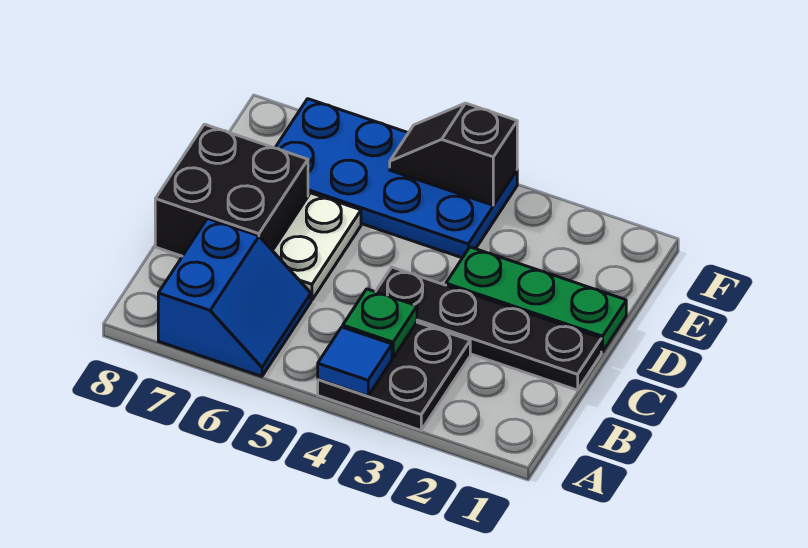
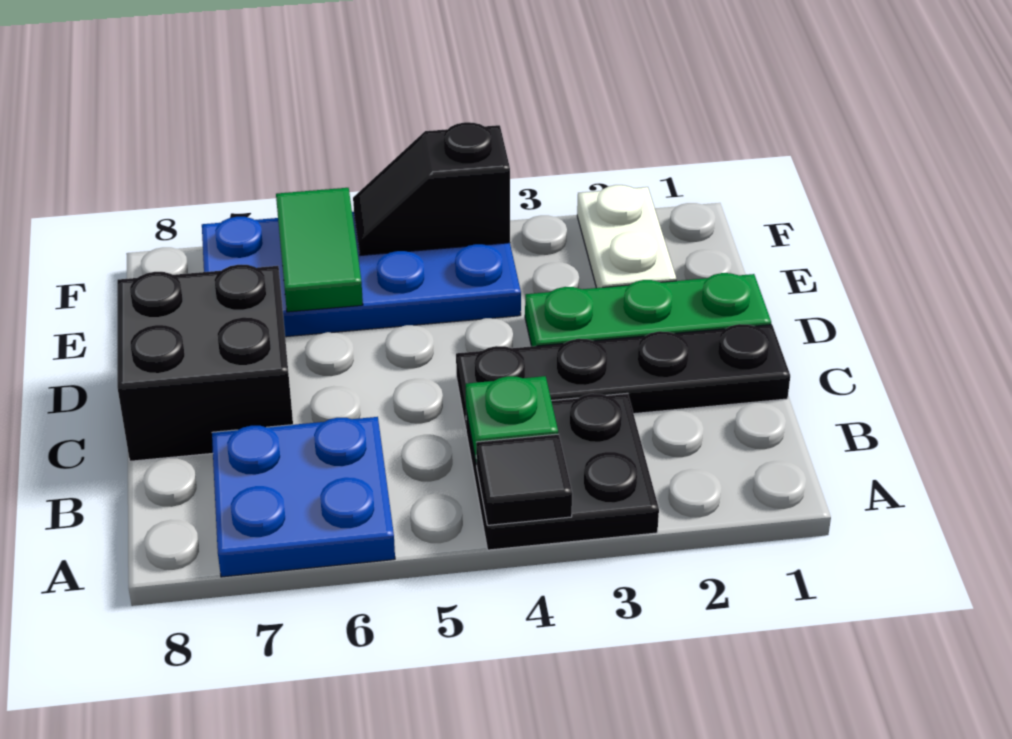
blue 1x1 tile [318,327,392,396] -> black 1x1 tile [476,434,572,525]
blue 2x2 slope [158,219,311,376] -> blue 2x2 plate [212,417,395,577]
white 1x2 plate [273,193,361,300] -> white 1x2 plate moved to [577,185,676,288]
none -> green 1x2 tile [276,188,363,312]

